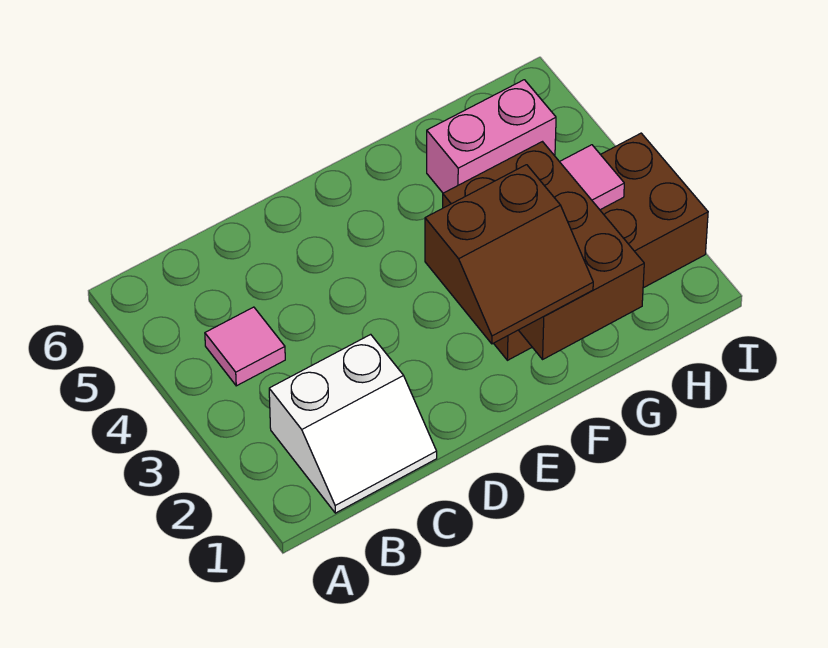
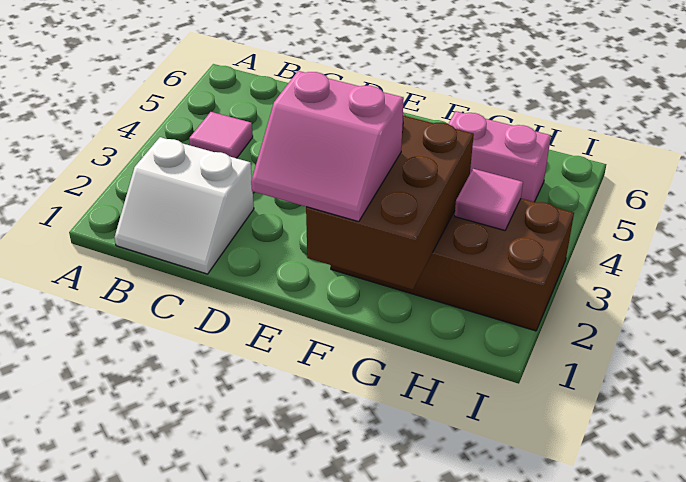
brown 2x2 slope [425,165,593,344] -> pink 2x2 slope [251,71,404,222]

